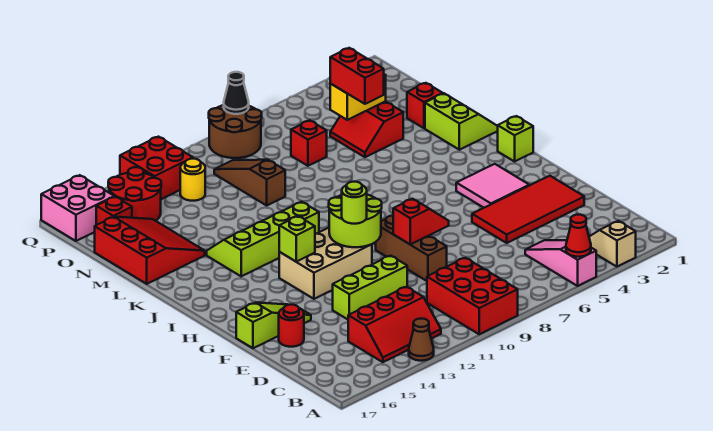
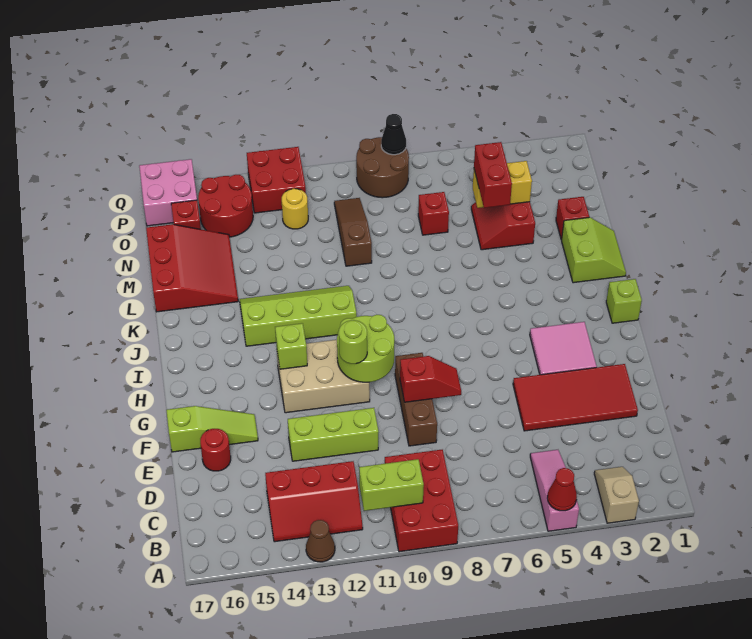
none -> lime 1x2 brick [359,459,424,511]

